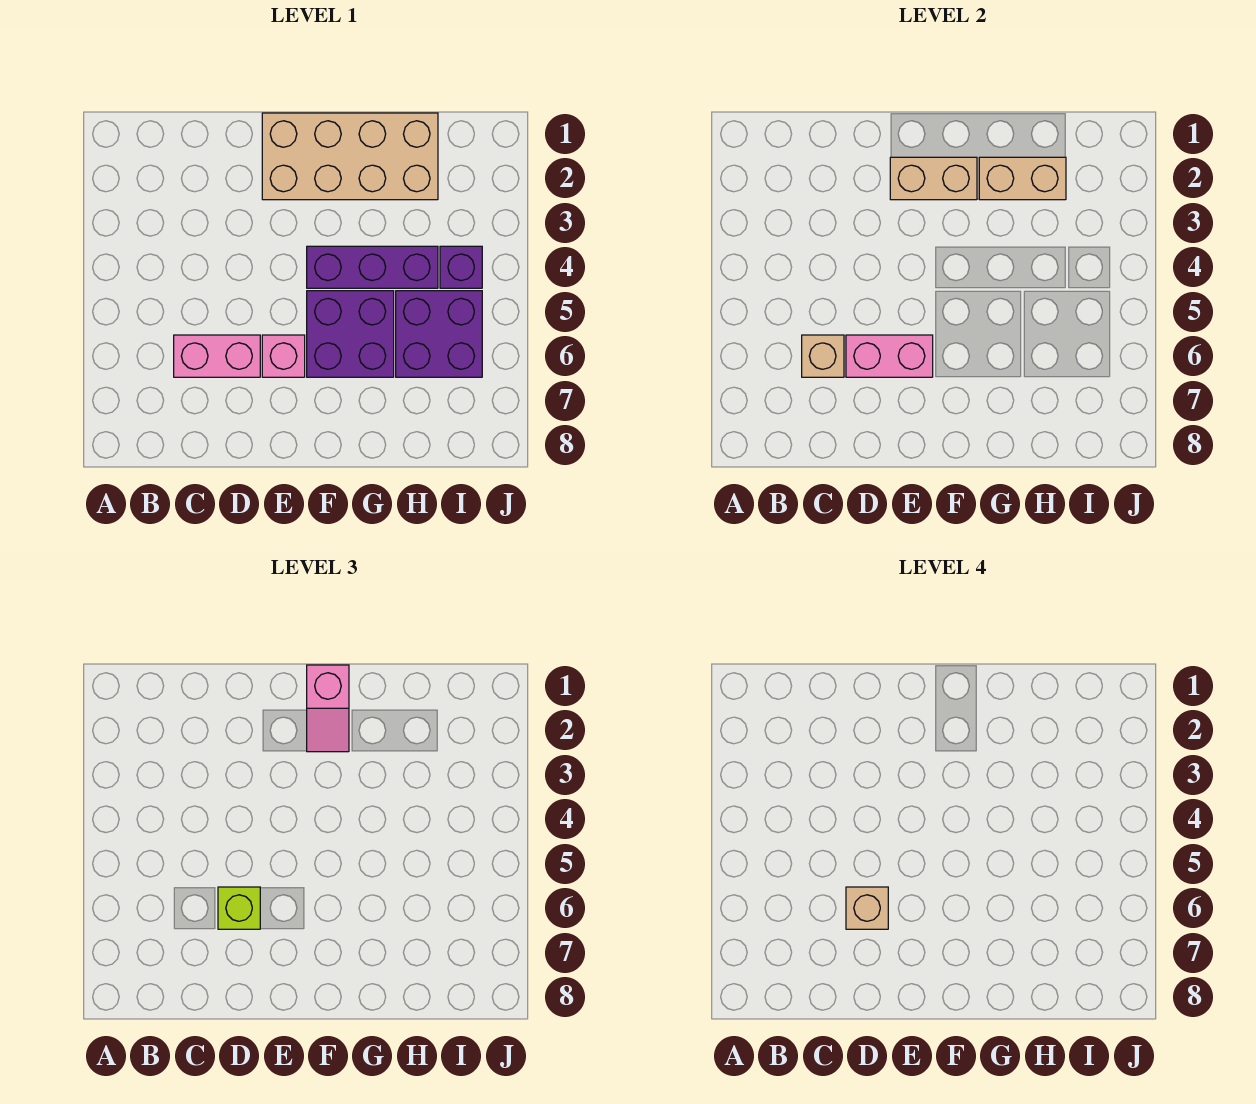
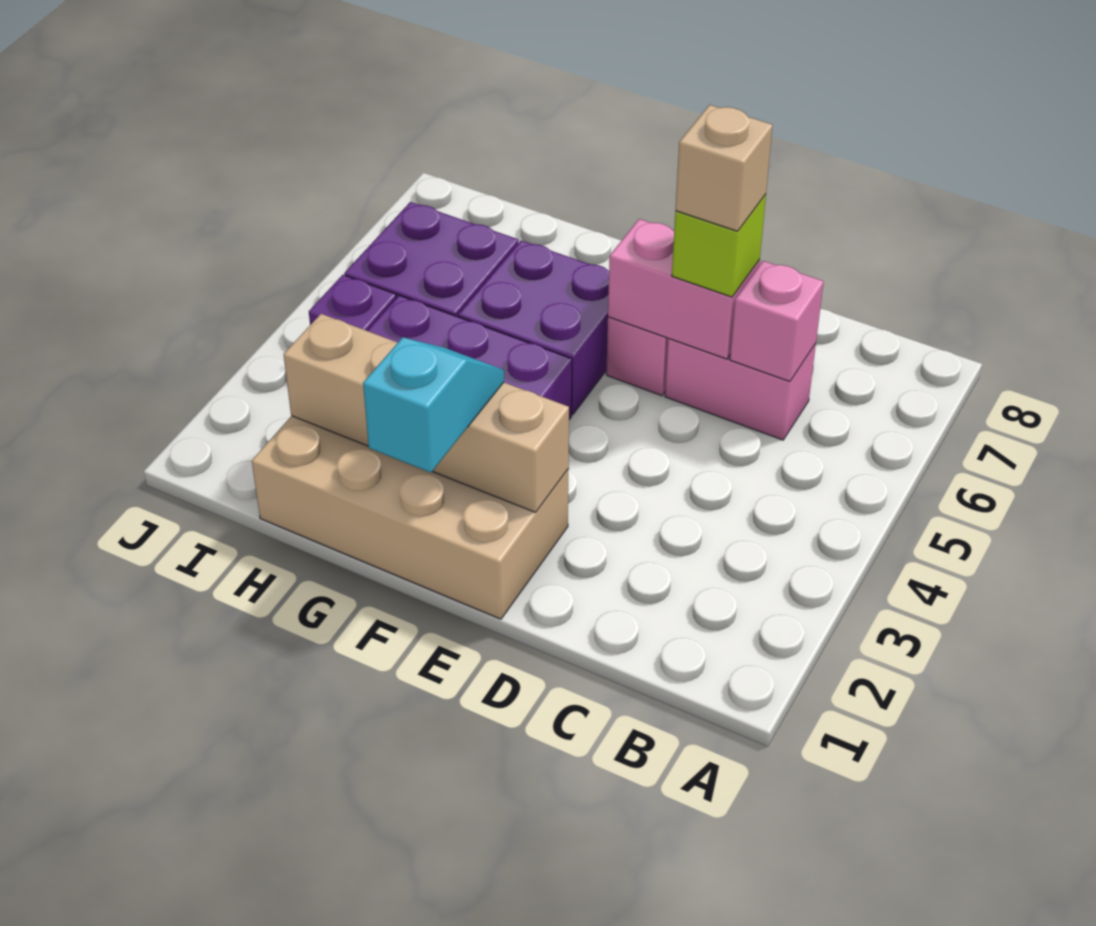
tan 1x1 brick [802,335,844,377] -> pink 1x1 brick [730,261,824,382]
pink 1x2 slope [307,665,349,752] -> cyan 1x2 slope [363,337,504,473]

